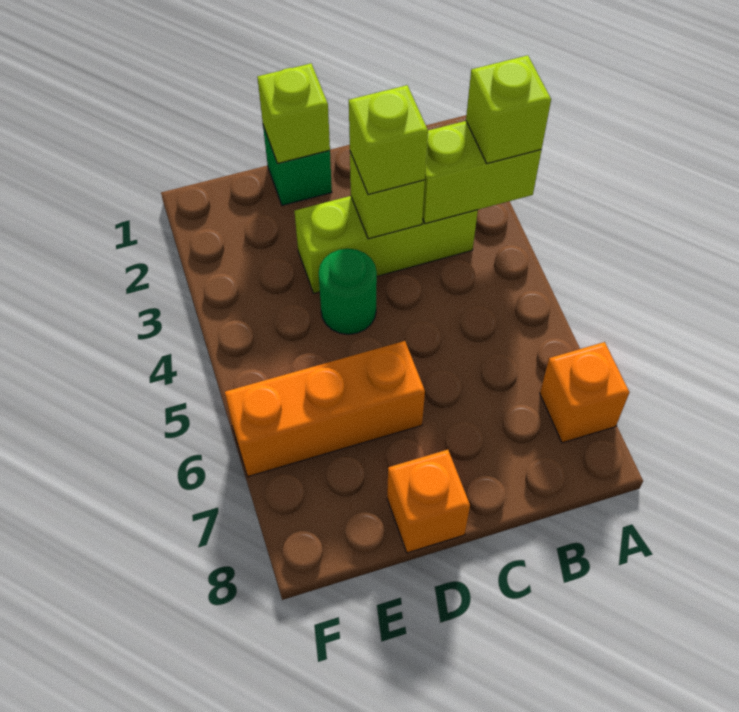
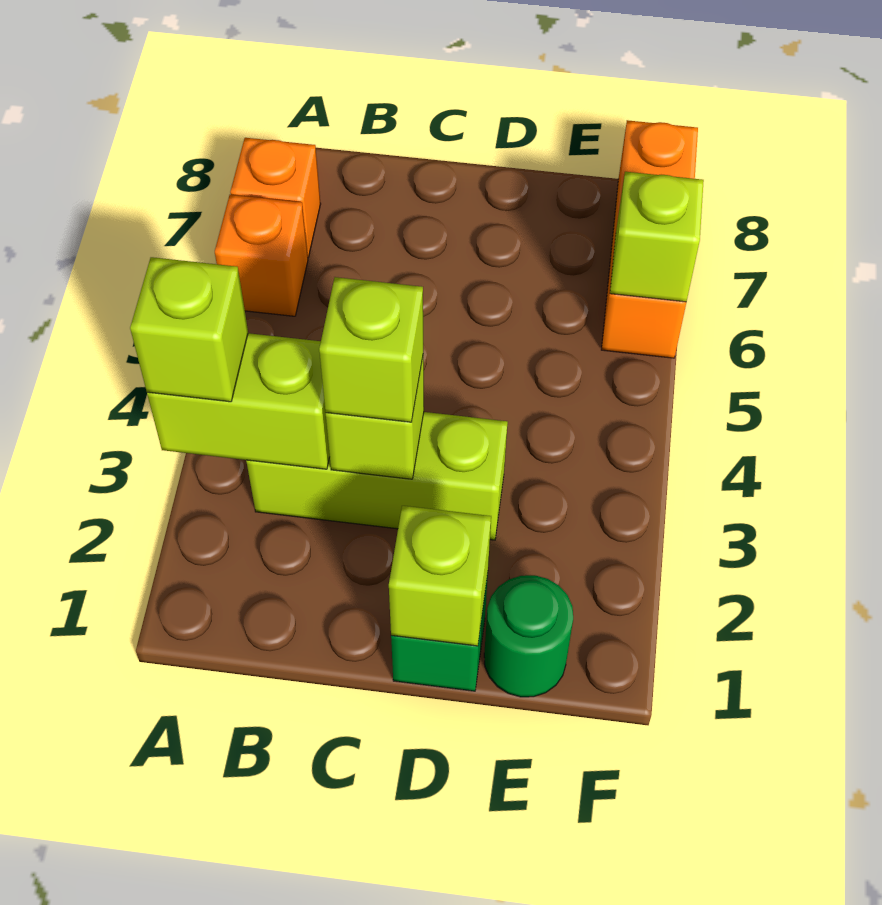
green 1x1 round brick [319,248,377,334] -> green 1x1 round brick moved to [484,575,573,697]
orange 1x3 brick [225,341,425,477] -> orange 1x3 brick turned to [601,120,698,358]
orange 1x1 brick [387,450,470,553] -> orange 1x1 brick moved to [215,195,308,316]
none -> lime 1x1 brick [610,172,704,302]

